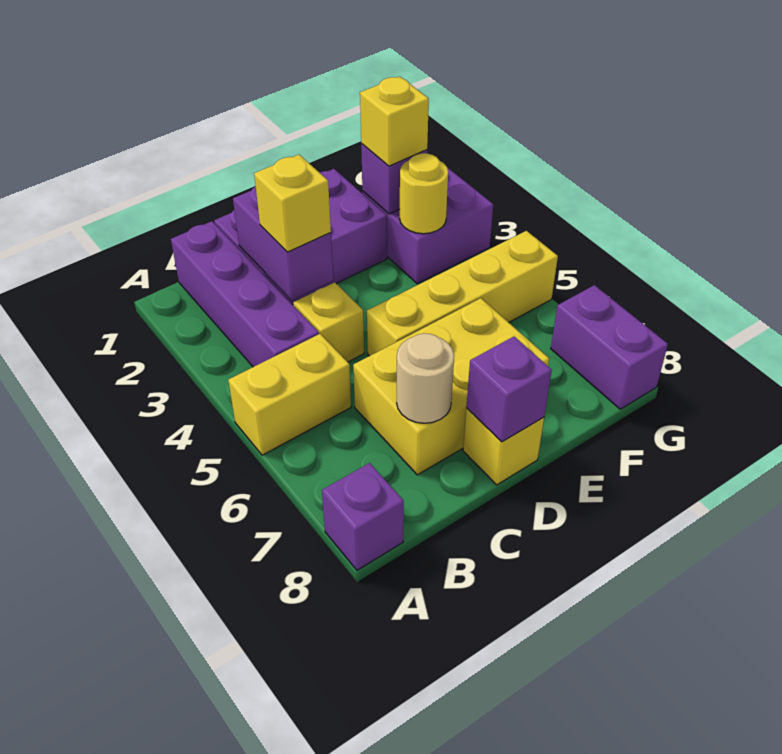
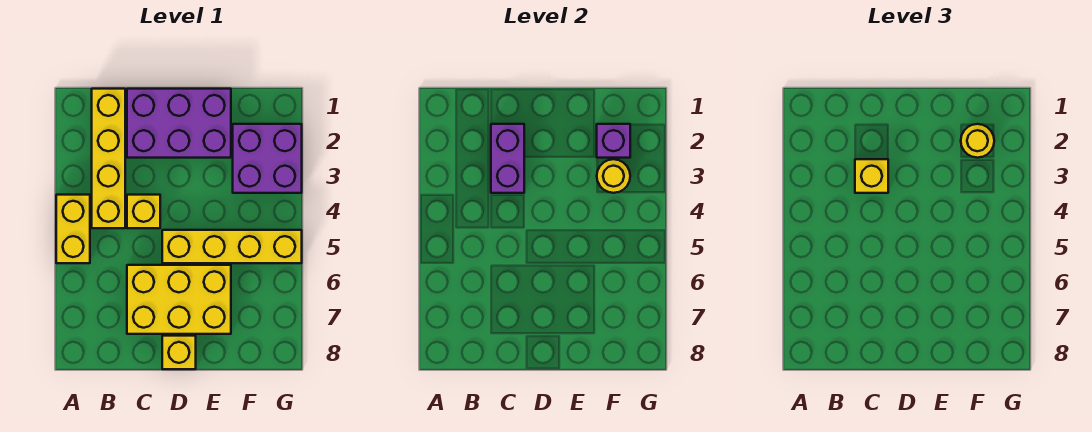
yellow 1x2 brick [228,334,351,455] -> yellow 1x2 brick turned to [56,195,90,263]
purple 1x1 brick [322,463,404,570] -> none
purple 1x4 brick [171,221,319,367] -> yellow 1x4 brick [92,89,125,228]
tan 1x1 round brick [397,333,454,423] -> none
purple 1x1 brick [466,337,552,442] -> none
yellow 1x1 brick [360,77,429,166] -> yellow 1x1 round brick [961,124,994,158]
purple 1x2 brick [551,285,668,409] -> none

